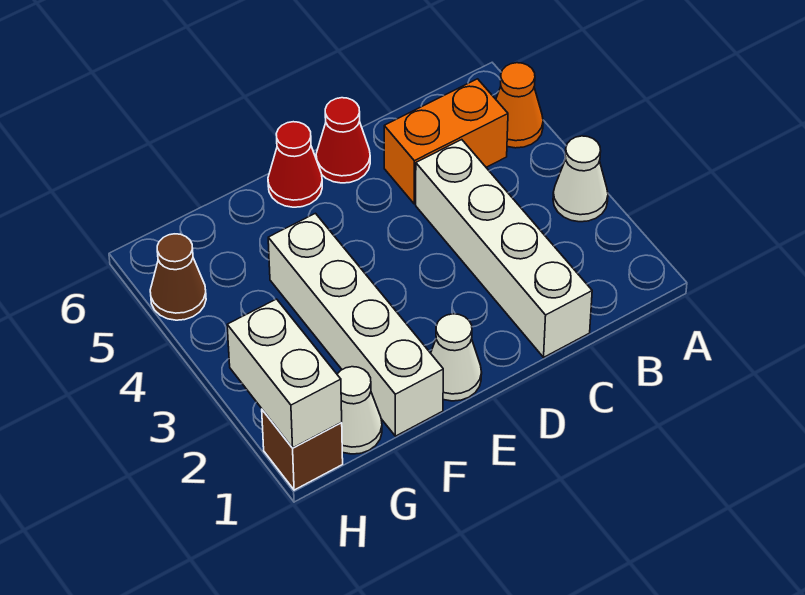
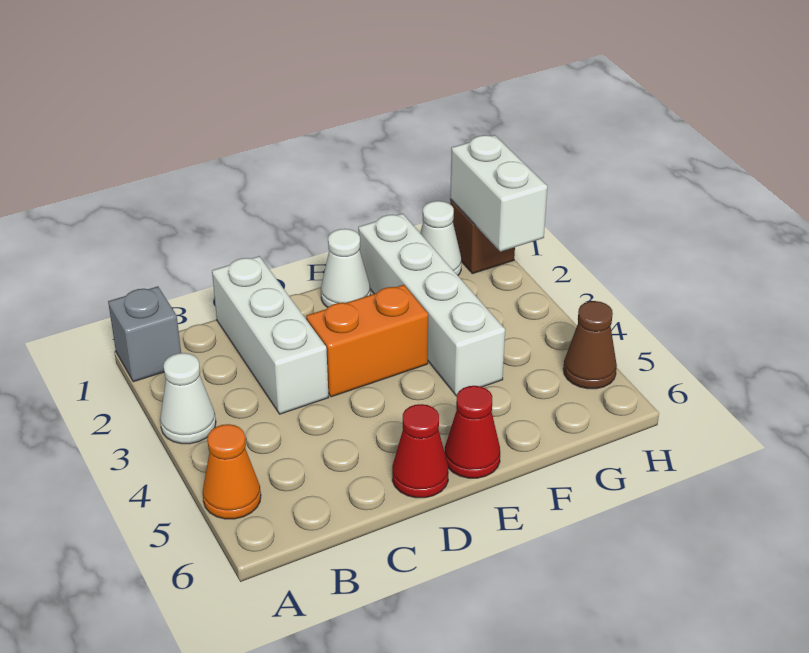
none -> grey 1x1 brick [108,286,181,382]
orange 1x2 brick [384,79,508,204] -> orange 1x2 brick moved to [306,285,428,397]
white 1x4 brick [416,140,592,357] -> white 1x3 brick [212,256,329,414]

